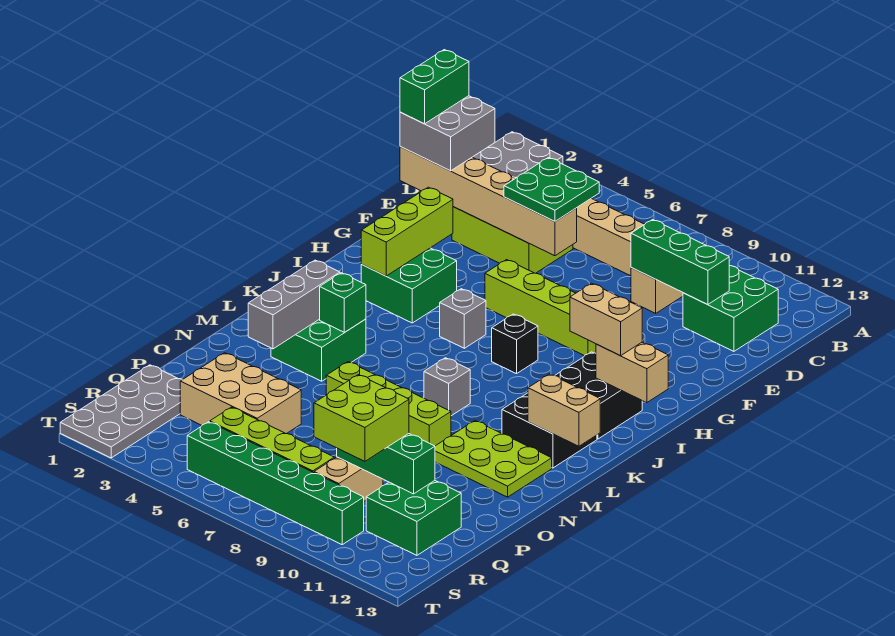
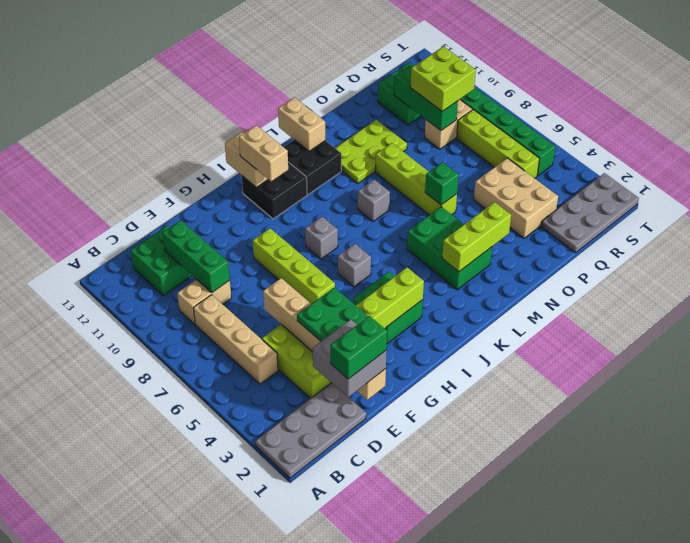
green 2x2 plate [504,157,599,221] -> green 2x2 plate moved to [297,287,368,341]
black 1x1 brick [492,314,538,374] -> grey 1x1 brick [305,217,338,259]
green 2x2 brick [271,319,366,381] -> green 2x3 brick [407,207,492,290]
grey 1x3 brick [248,260,340,349] -> lime 1x3 brick [442,202,511,272]
green 1x1 brick [320,273,366,332] -> green 1x1 brick moved to [425,162,459,205]
lime 2x3 plate [435,421,552,497] -> lime 2x3 plate turned to [335,120,407,183]

